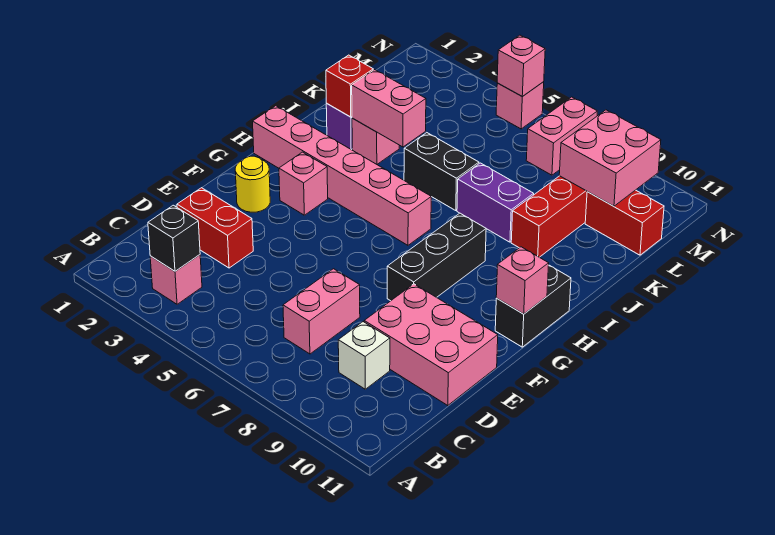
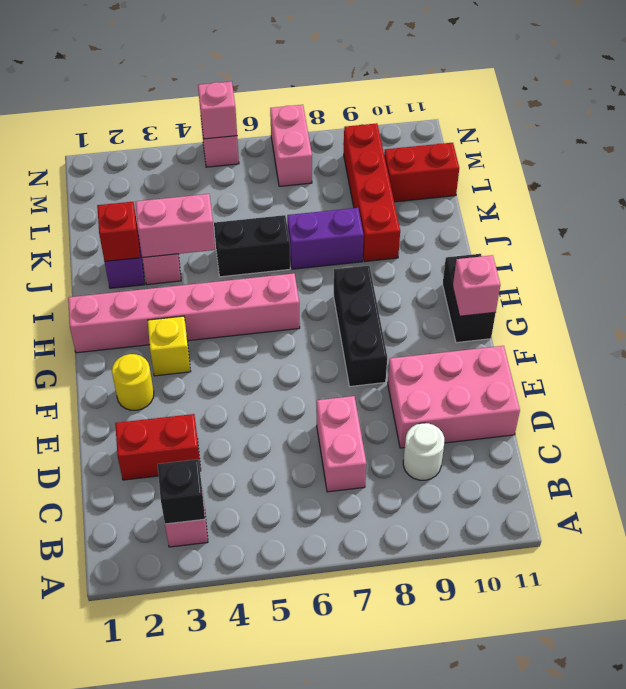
white 1x1 brick [338,322,390,389] -> white 1x1 round brick [403,423,444,480]
pink 1x1 brick [279,152,328,215] -> yellow 1x1 brick [148,316,191,376]
pink 2x2 brick [559,110,661,206] -> none

